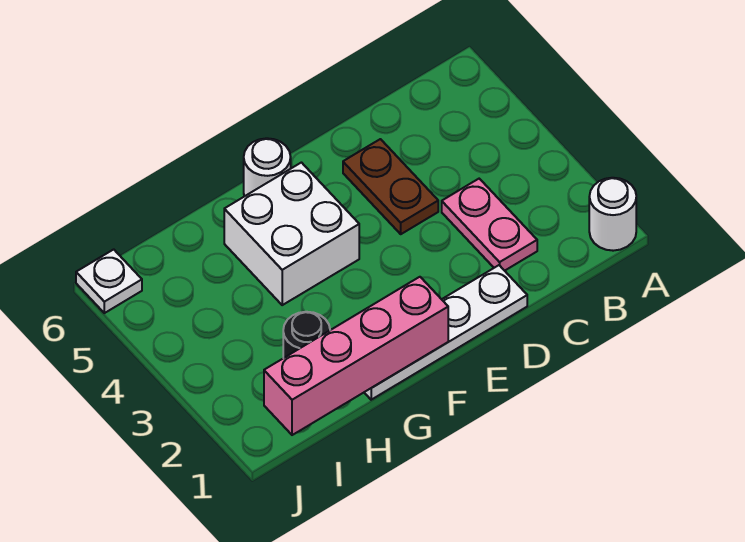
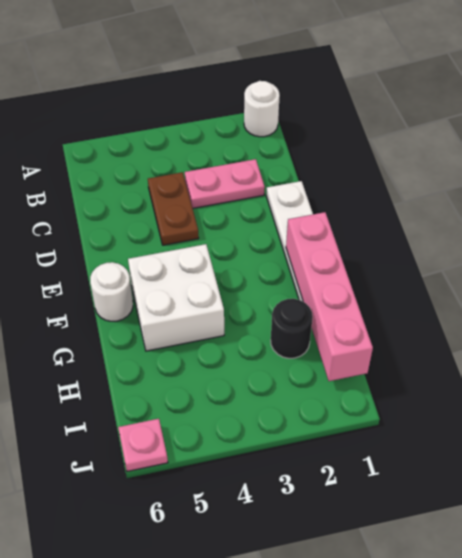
brown 1x2 plate [343,139,438,234] -> brown 1x2 plate turned to [148,172,199,245]
white 1x1 plate [76,249,142,313] -> pink 1x1 plate [118,419,168,472]

